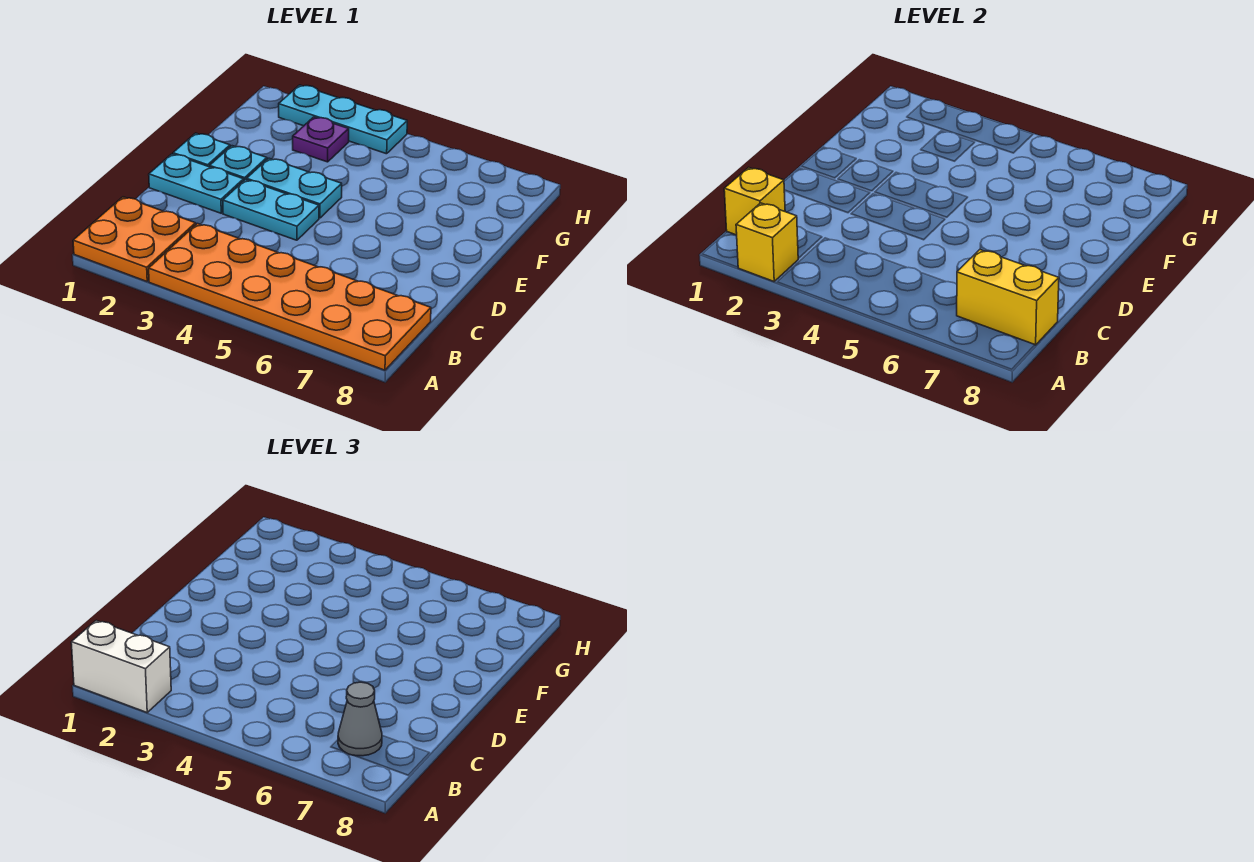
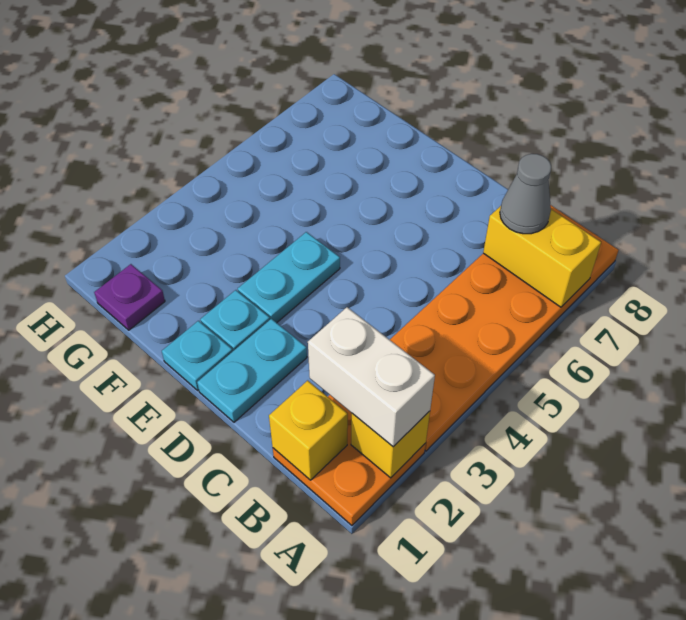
white 1x2 brick [71,620,171,712] -> white 1x2 brick turned to [308,307,435,447]
yellow 1x2 brick [957,250,1059,345] -> yellow 1x2 brick turned to [483,206,601,307]
cyan 1x2 plate [223,180,319,240] -> none
purple 1x1 plate [293,117,349,162] -> purple 1x1 plate moved to [94,264,165,330]
cyan 1x3 plate [279,85,407,154] -> none

